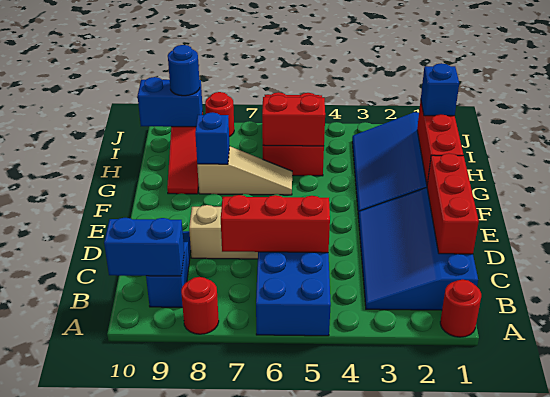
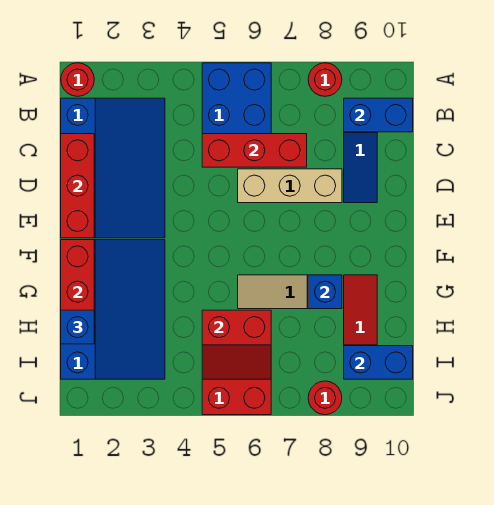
blue 1x1 round brick [168,45,200,96] -> none

